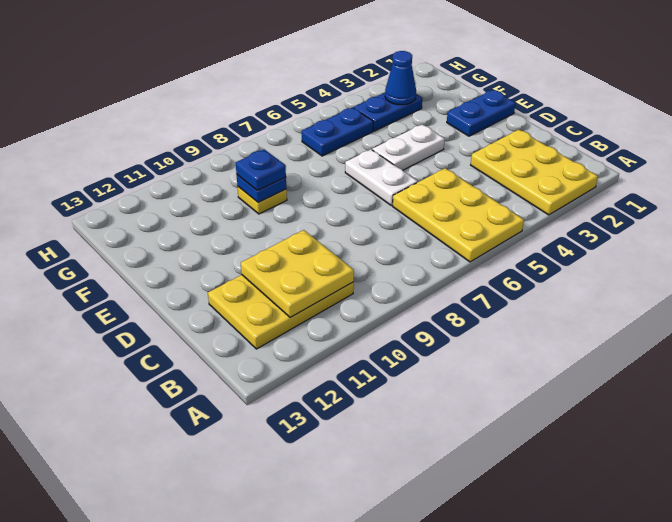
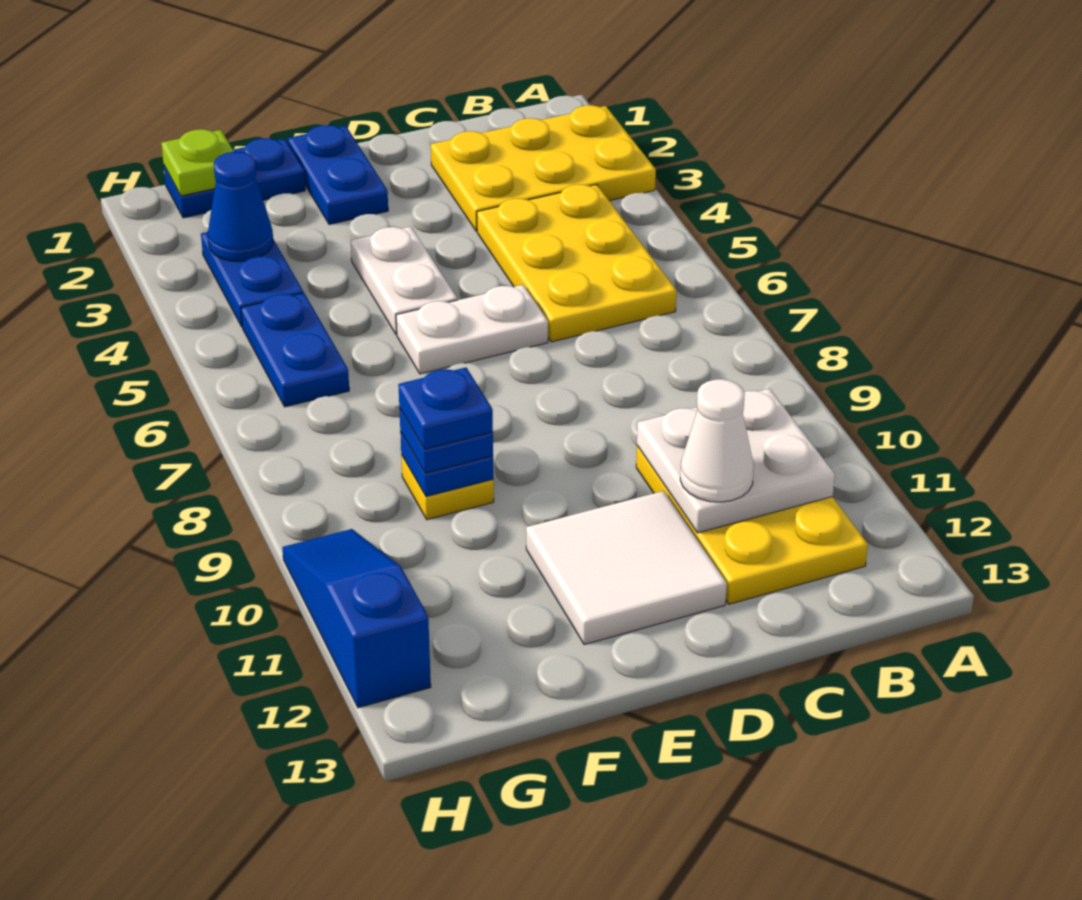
yellow 2x3 plate [393,168,524,262] -> yellow 2x3 plate turned to [477,184,676,342]
yellow 2x2 plate [241,230,354,318] -> white 2x2 plate [637,389,835,533]
none -> white 1x1 cone [680,379,754,502]
none -> white 2x2 tile [526,491,727,645]
none -> blue 1x2 plate [164,138,305,218]
none -> blue 1x1 plate [398,368,493,449]
none -> lime 1x1 plate [161,129,234,196]
none -> blue 1x3 slope [282,529,431,708]

